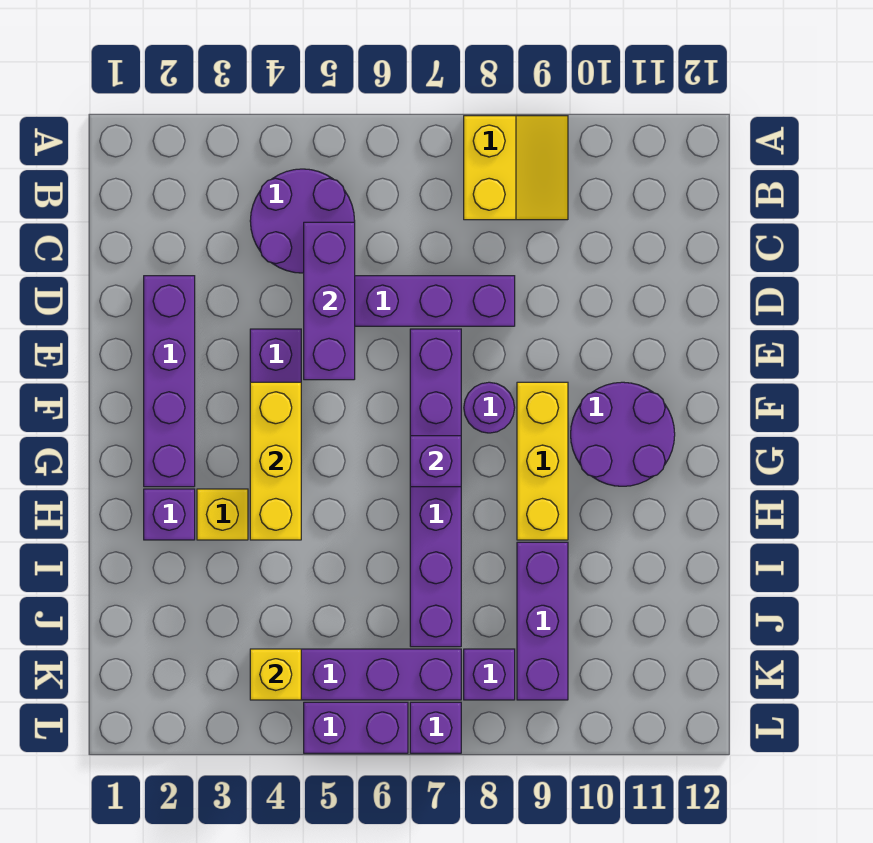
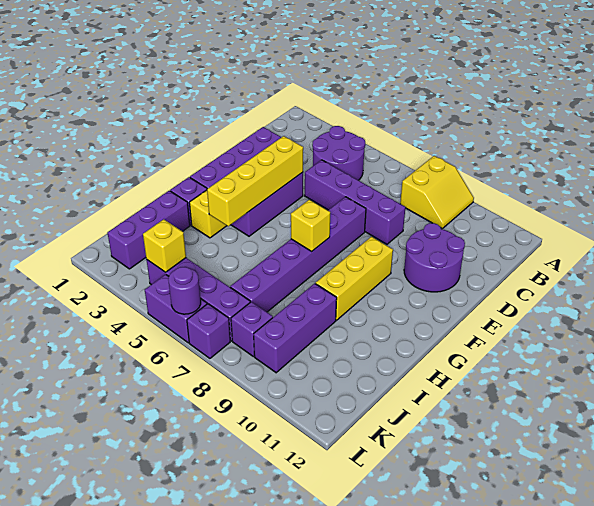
purple 1x3 brick [304,222,355,380] -> purple 1x3 brick moved to [108,191,190,269]
yellow 1x3 brick [250,382,301,540] -> yellow 1x4 brick [207,136,303,226]
purple 1x1 round brick [464,382,515,433] -> purple 1x1 round brick moved to [168,267,201,314]
purple 2x2 round brick [571,382,675,486] -> purple 2x2 round brick moved to [404,223,465,292]
purple 1x1 brick [410,436,461,487] -> yellow 1x1 brick [291,200,330,252]

